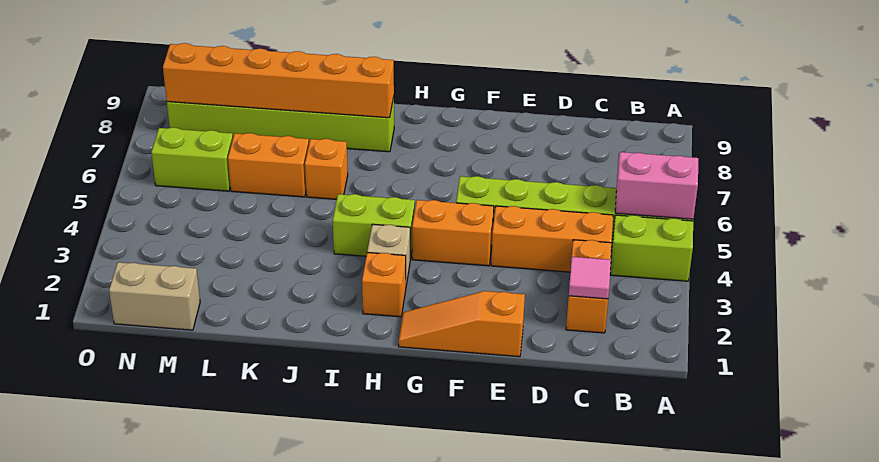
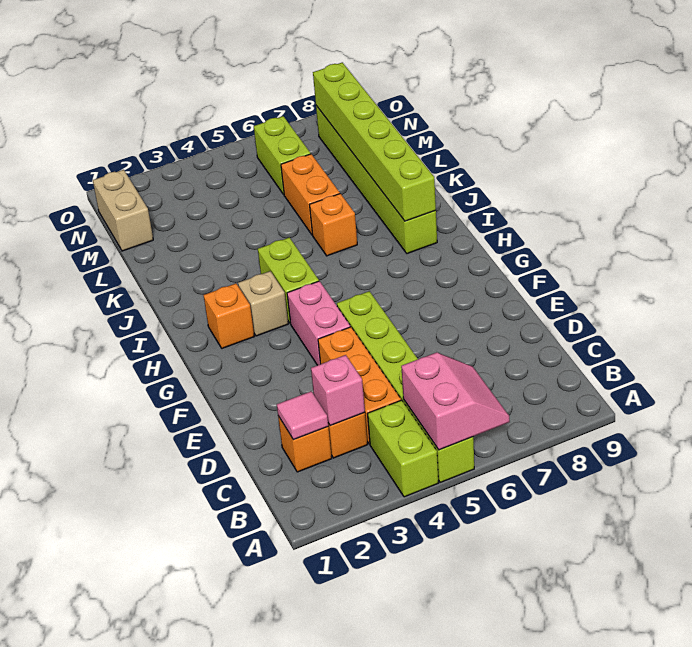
none -> pink 1x1 brick [311,355,365,426]
orange 1x3 slope [399,291,525,357] -> none
orange 1x2 brick [412,200,494,266] -> pink 1x2 brick [287,281,351,365]
orange 1x6 brick [163,43,394,118] -> lime 1x6 brick [313,62,436,221]

